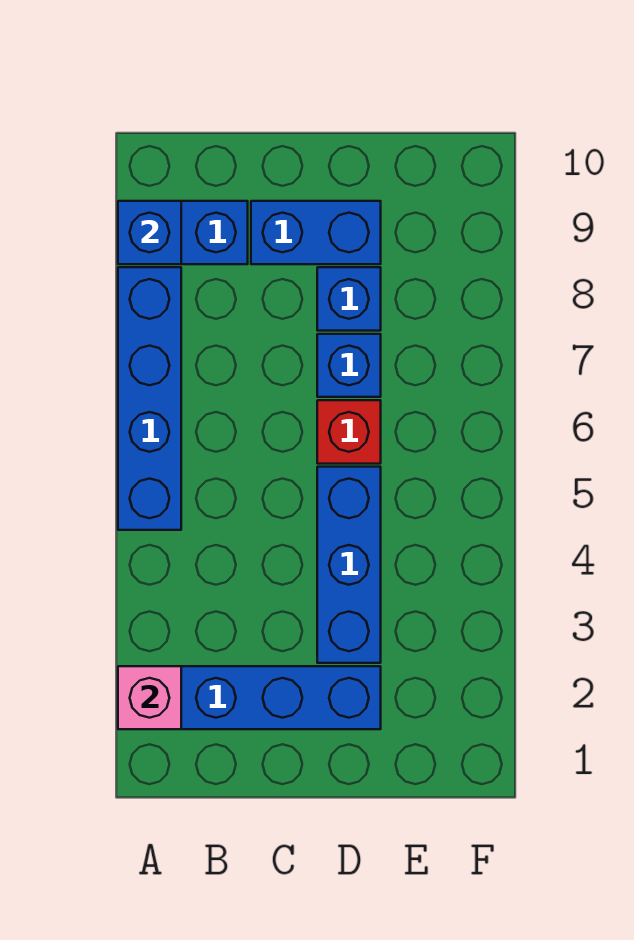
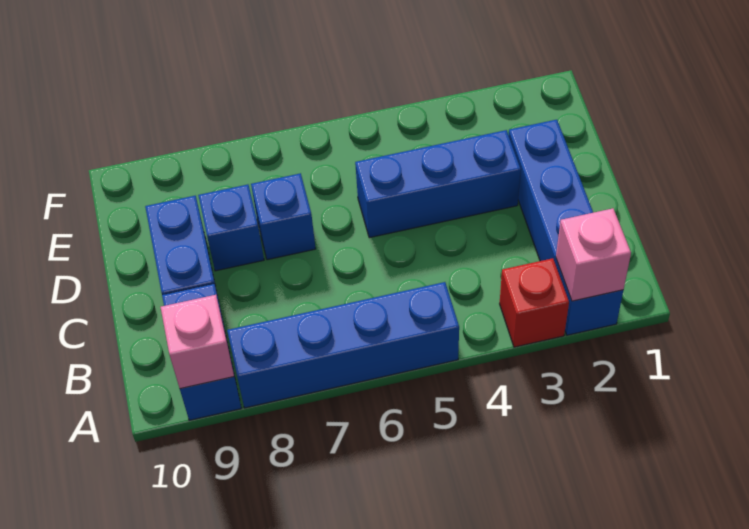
blue 1x1 brick [118,201,181,264] -> pink 1x1 brick [161,295,234,389]
red 1x1 brick [317,400,381,464] -> red 1x1 brick moved to [500,258,569,347]

